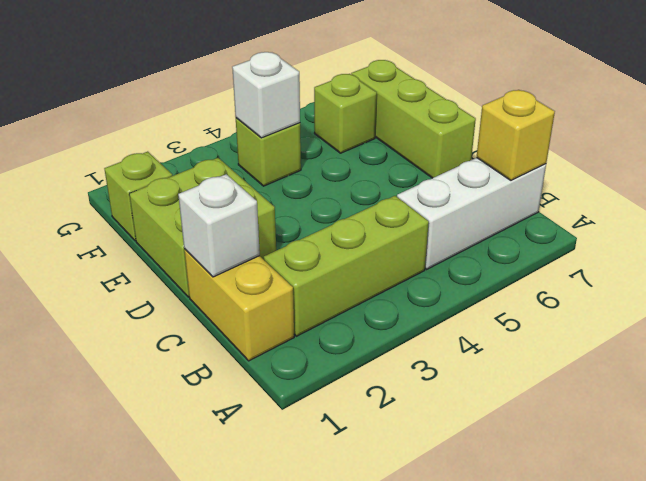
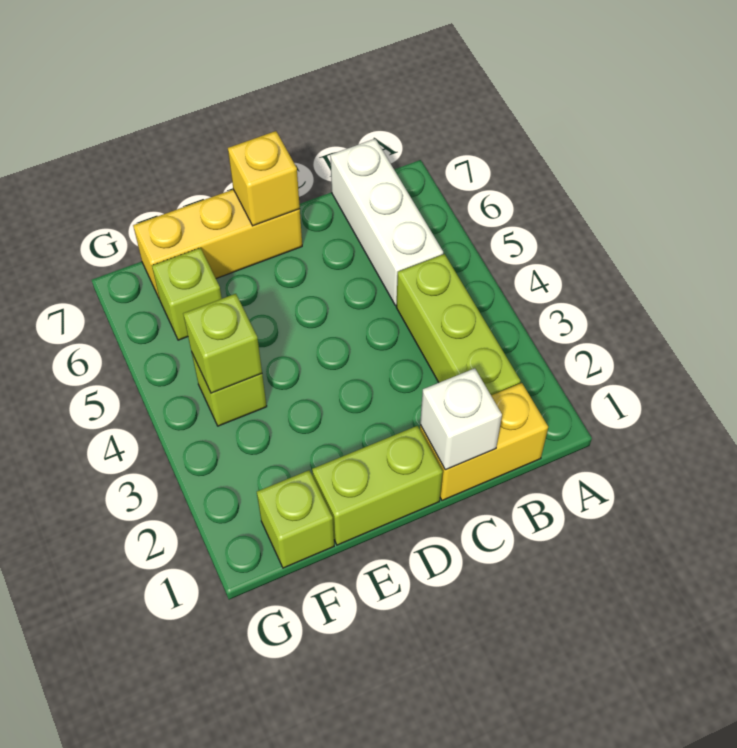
yellow 1x1 brick [477,90,555,181] -> yellow 1x1 brick moved to [228,131,300,226]
lime 2x2 brick [129,158,276,297] -> lime 1x2 brick [312,426,443,545]
lime 1x3 brick [351,60,476,178] -> yellow 1x3 brick [133,189,302,299]
white 1x1 brick [232,52,300,138] -> lime 1x1 brick [183,294,262,393]

